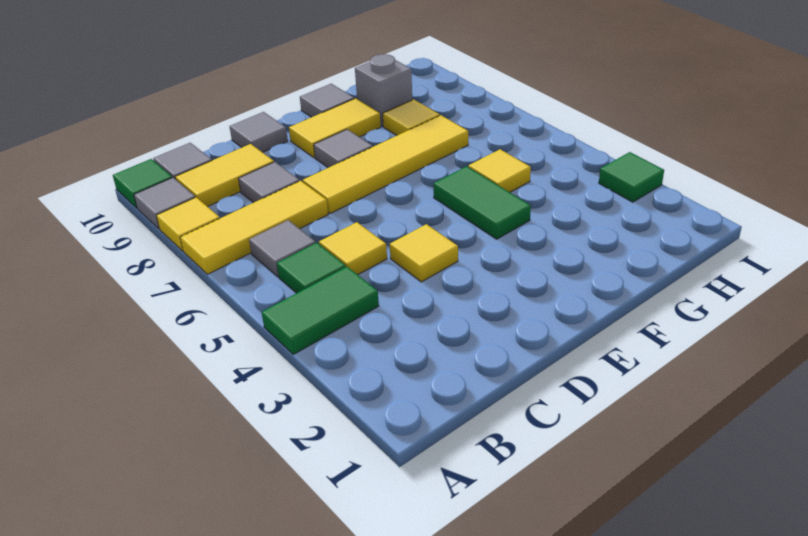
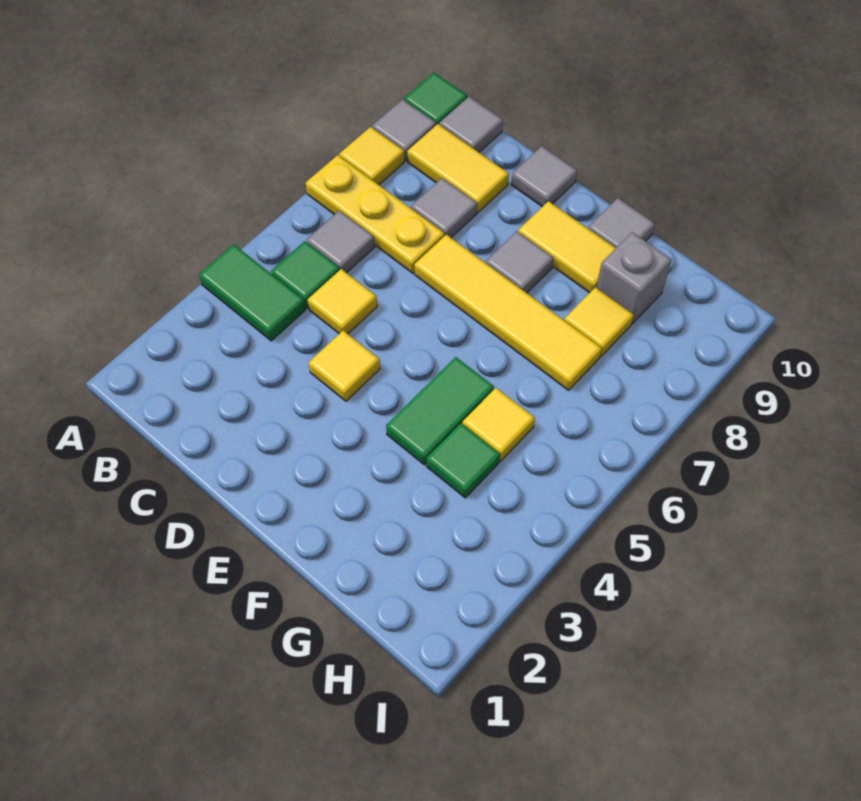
yellow 1x3 tile [180,181,328,274] -> yellow 1x3 plate [306,155,445,273]
green 1x1 tile [599,152,664,202] -> green 1x1 tile moved to [427,423,500,498]

